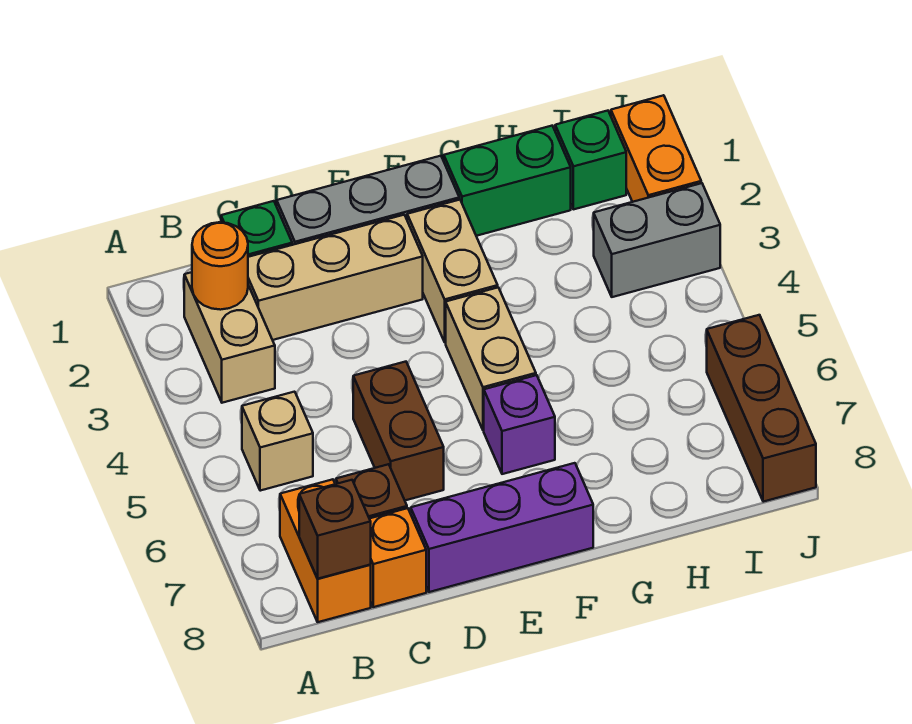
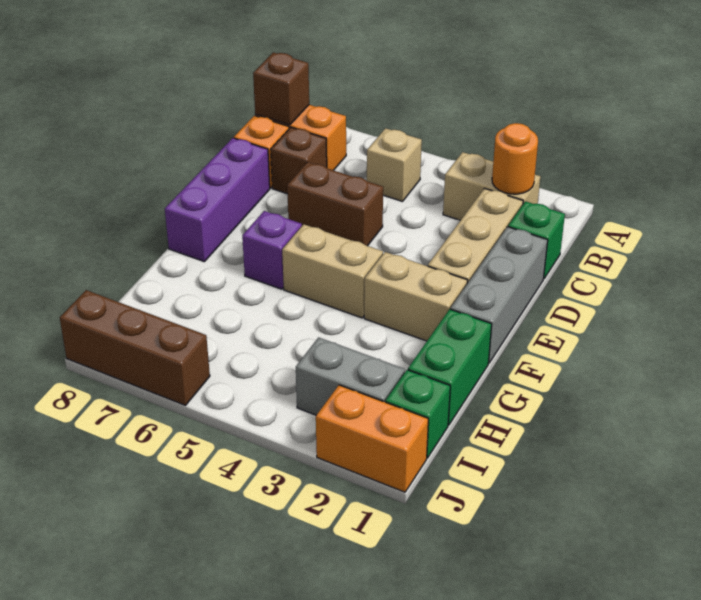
grey 1x2 brick [594,183,720,297] -> grey 1x2 brick turned to [296,337,405,415]

